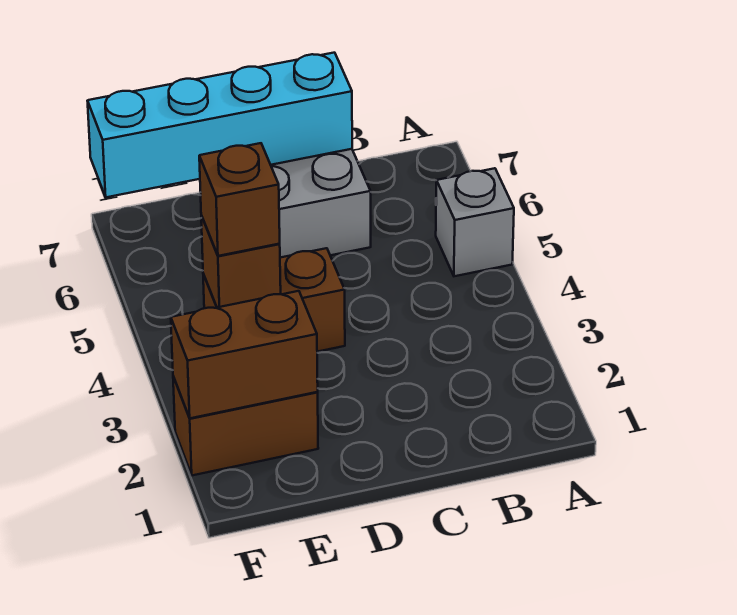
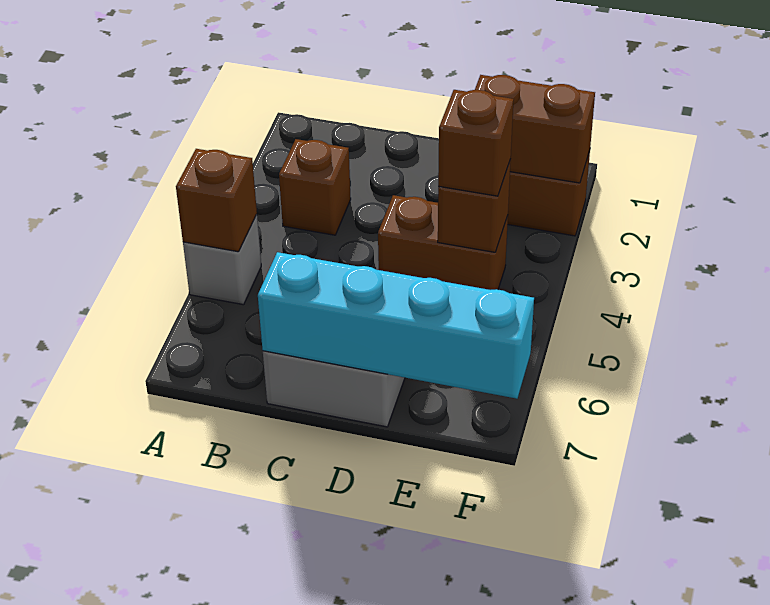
none -> brown 1x1 brick [176,149,257,252]
none -> brown 1x1 brick [279,139,351,235]

